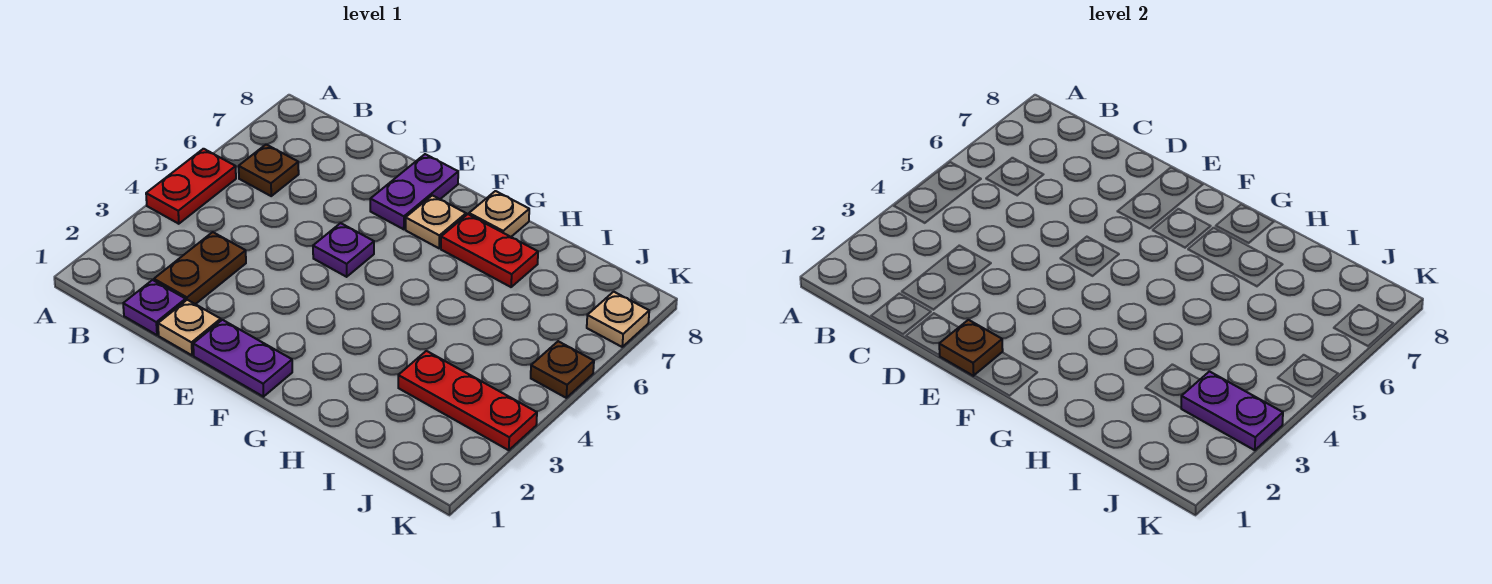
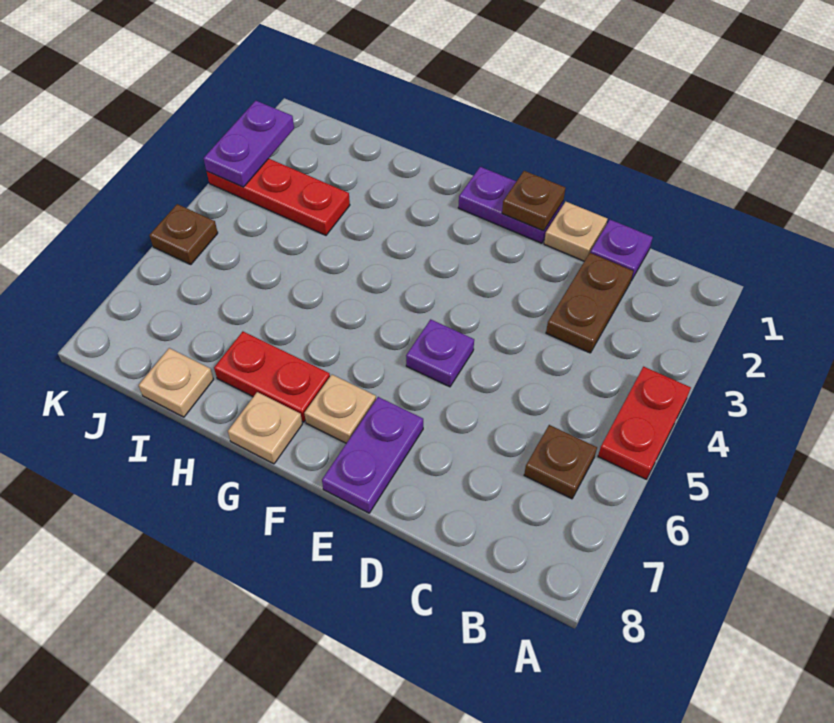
purple 1x2 plate [1181,372,1283,450] -> purple 1x2 plate turned to [203,101,294,187]
tan 1x1 plate [587,292,649,347] -> tan 1x1 plate moved to [139,348,213,417]

